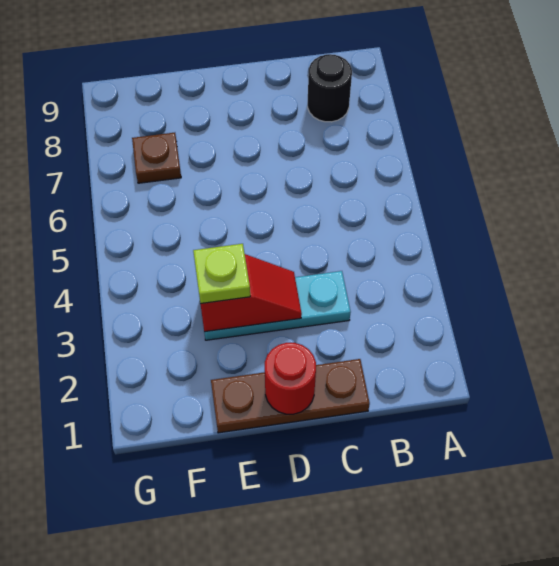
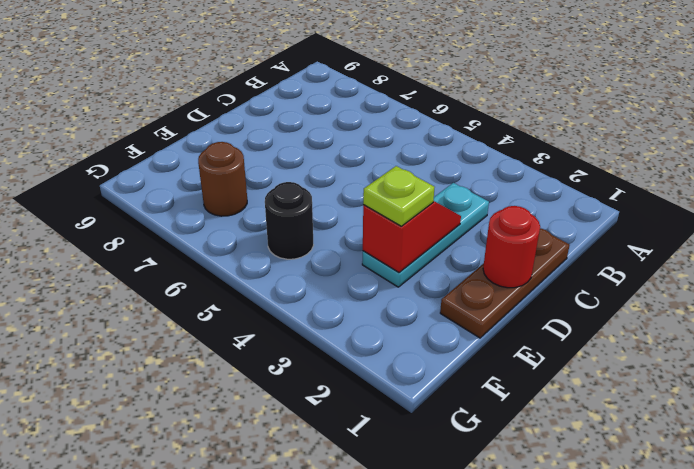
black 1x1 round brick [308,54,352,122] -> black 1x1 round brick moved to [265,182,313,259]
brown 1x1 plate [132,133,181,183] -> brown 1x1 round brick [198,142,247,216]

